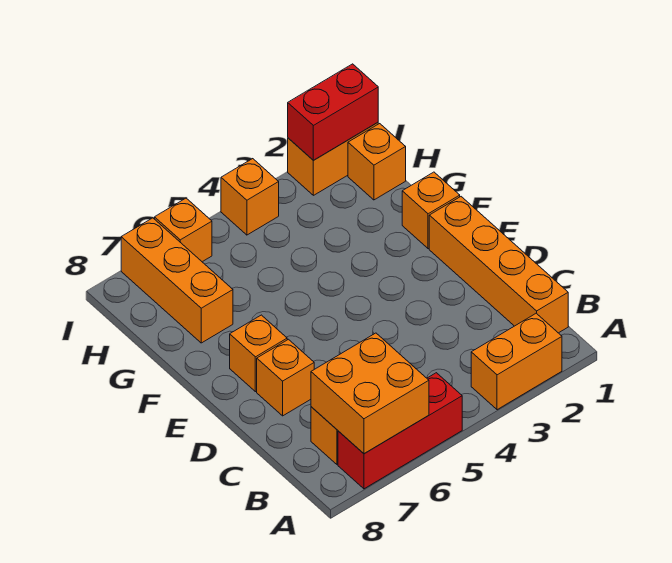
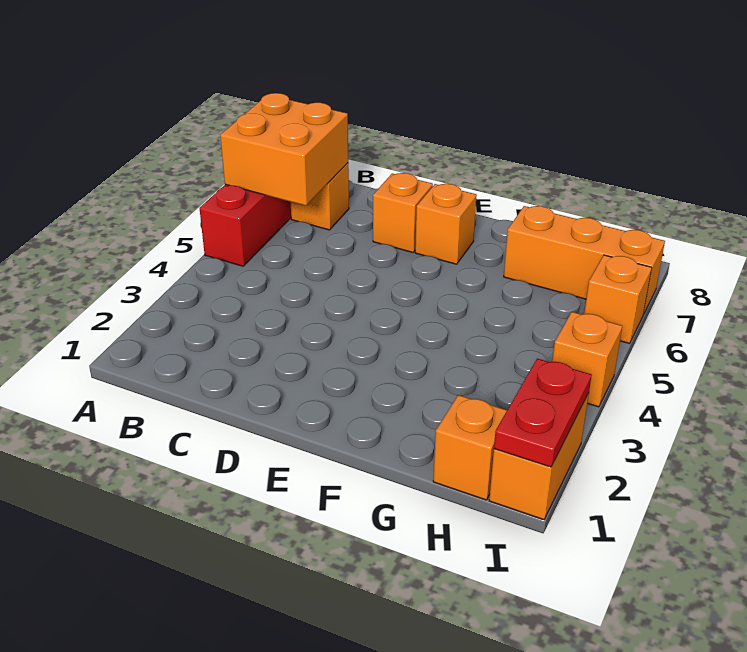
orange 1x2 brick [471,313,562,410] -> none
orange 1x4 brick [429,197,568,333] -> none
orange 1x1 brick [402,172,460,249] -> none
red 1x2 brick [288,64,378,160] -> red 1x2 plate [494,359,592,467]

